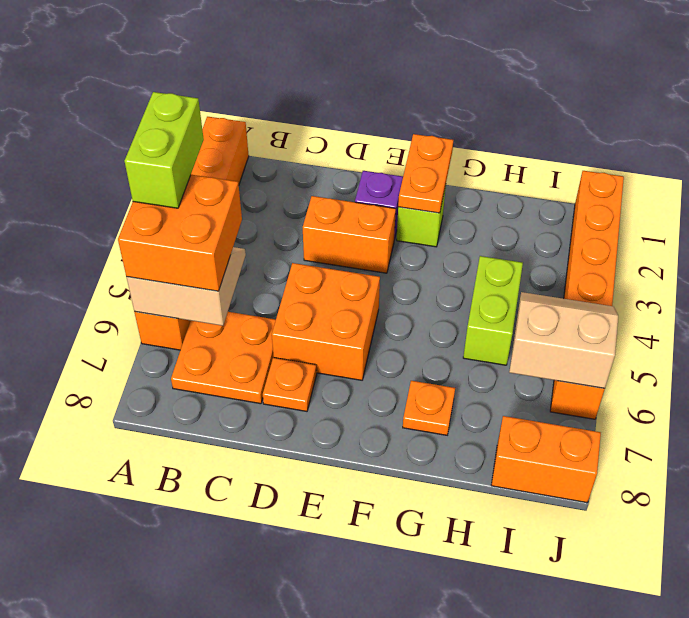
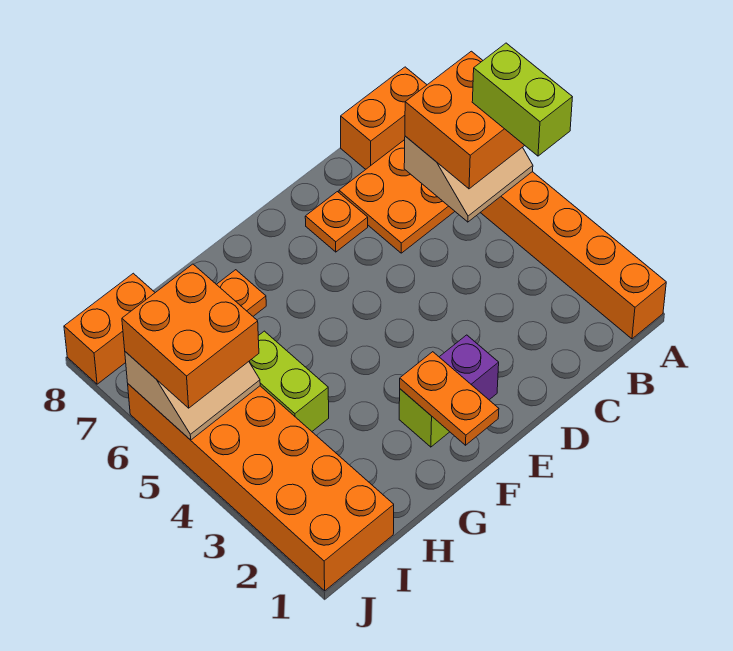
orange 1x2 brick [303,196,396,273] -> orange 1x2 brick moved to [341,67,427,169]
orange 2x2 brick [272,263,380,380] -> orange 2x2 brick moved to [122,264,259,408]
orange 1x6 brick [550,171,624,419] -> orange 2x6 brick [128,384,394,591]

